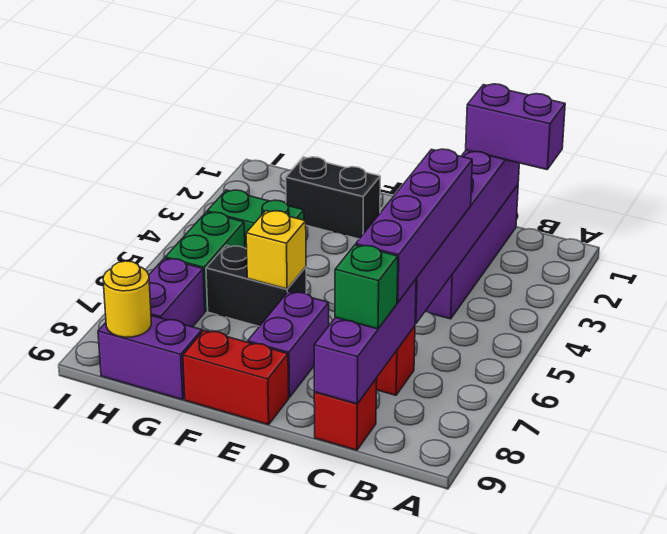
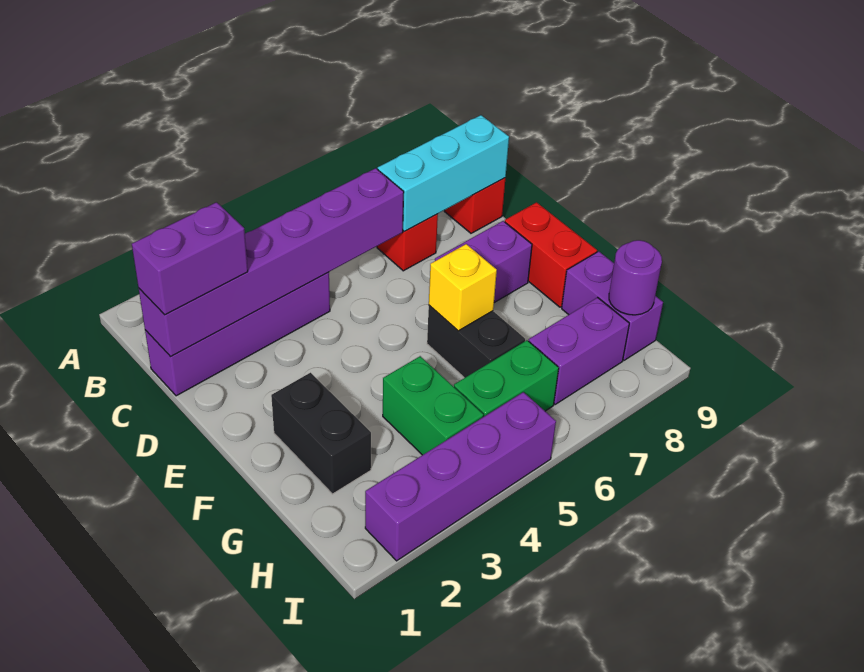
purple 1x2 brick [466,84,565,170] -> purple 1x2 brick turned to [132,202,248,315]
purple 1x4 brick [356,149,472,303] -> purple 1x4 brick moved to [365,392,556,561]
purple 1x3 brick [314,279,416,404] -> cyan 1x3 brick [378,115,509,231]
green 1x1 brick [335,245,398,329] -> none
yellow 1x1 round brick [103,261,151,337] -> purple 1x1 round brick [609,240,662,315]

